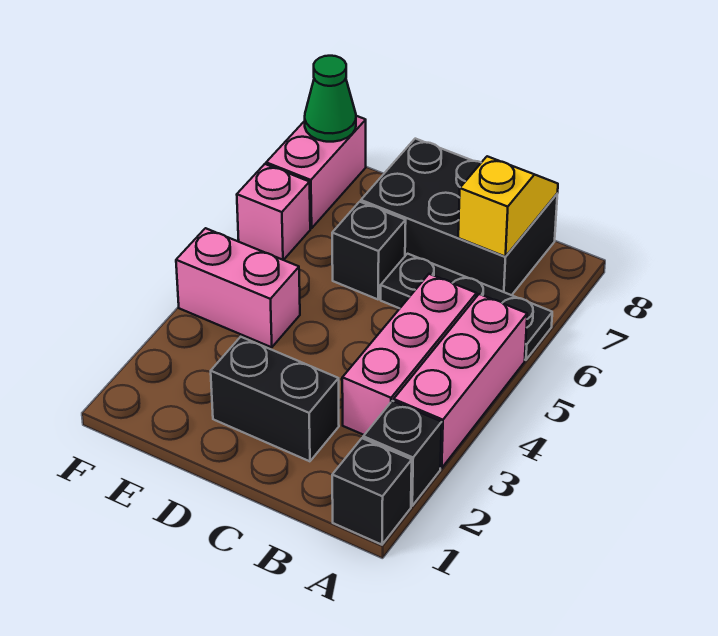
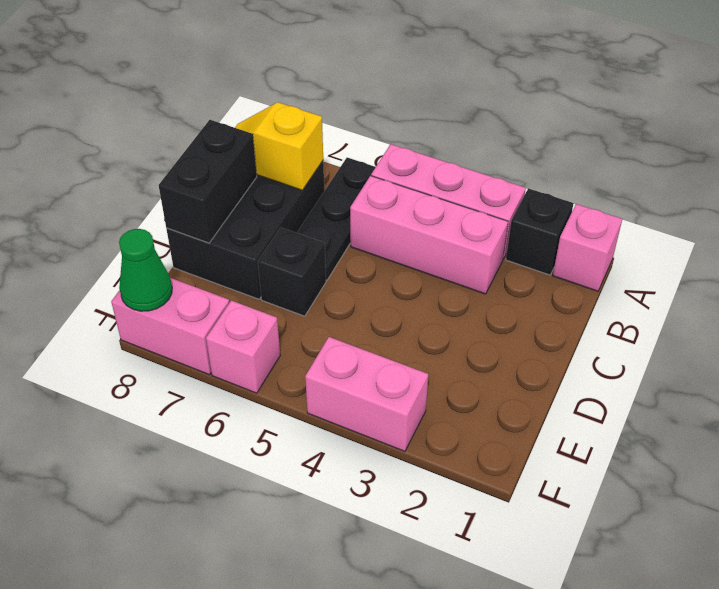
black 1x1 brick [332,438,412,545] -> pink 1x1 brick [553,204,622,291]
black 1x2 brick [211,337,339,461] -> black 1x2 brick moved to [159,120,257,243]
pink 1x2 brick [176,228,300,347] -> pink 1x2 brick turned to [305,337,428,451]

